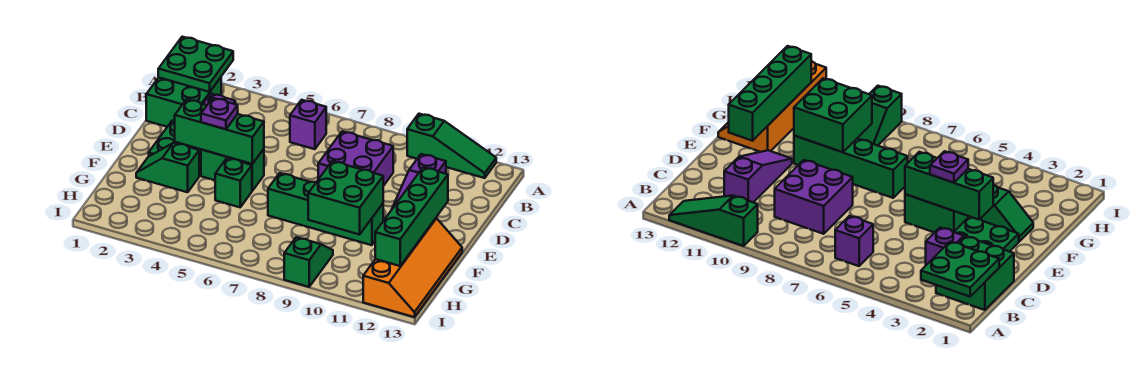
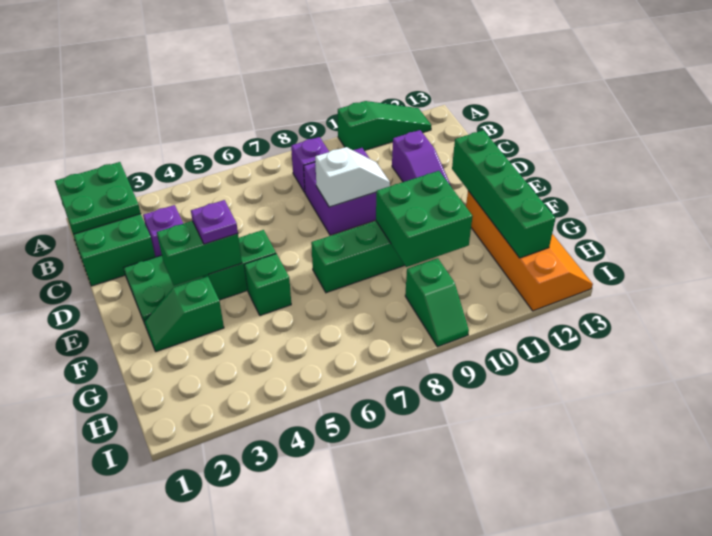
purple 1x1 brick [290,100,326,149] -> purple 1x1 brick moved to [291,137,329,192]
none -> white 1x2 slope [315,147,390,207]
green 1x3 brick [175,99,264,164] -> green 1x2 brick [157,221,242,285]
green 1x2 slope [284,237,333,287] -> green 1x2 slope turned to [405,258,469,347]

